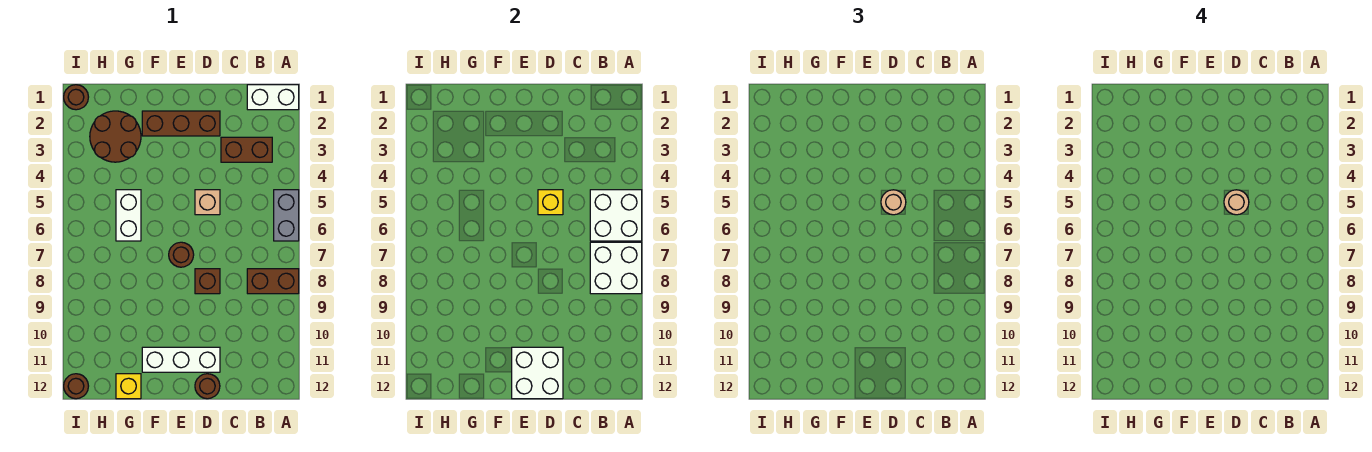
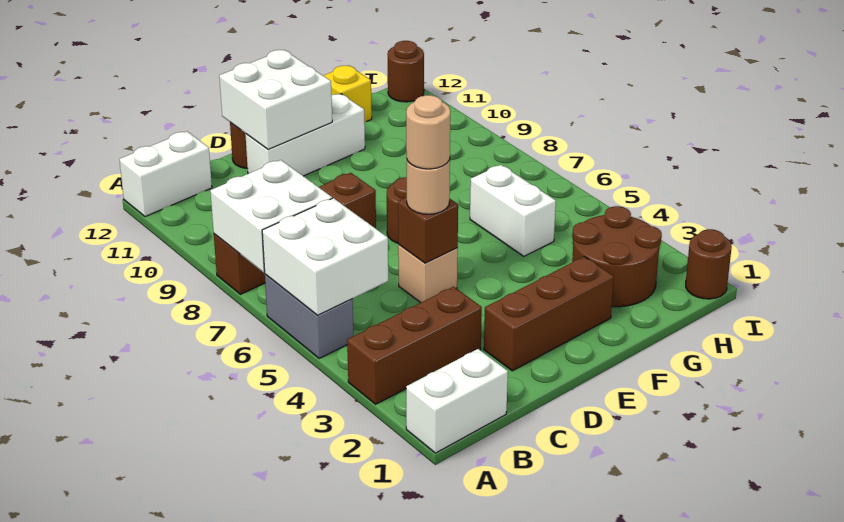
none -> white 1x2 brick [119,131,212,217]
brown 1x2 brick [221,137,272,162] -> brown 1x3 brick [347,287,482,404]
yellow 1x1 brick [538,190,563,215] -> brown 1x1 brick [398,197,458,263]

